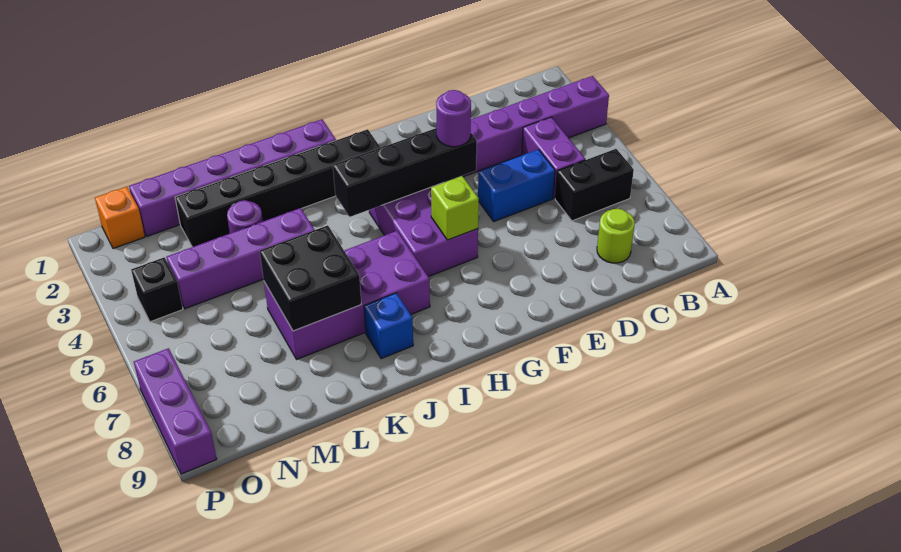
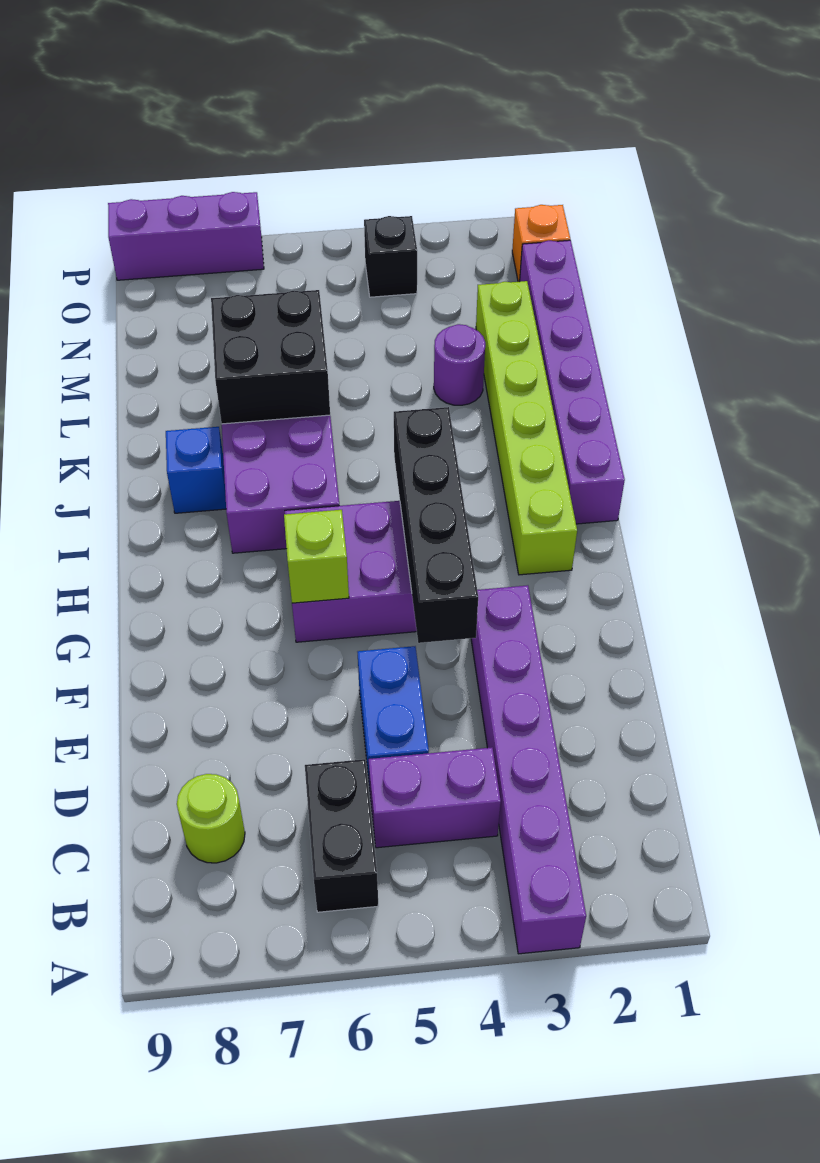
purple 1x1 round brick [436,90,471,147] -> none
black 1x6 brick [175,129,381,247] -> lime 1x6 brick [476,281,577,575]
purple 1x4 brick [167,208,314,309] -> none

